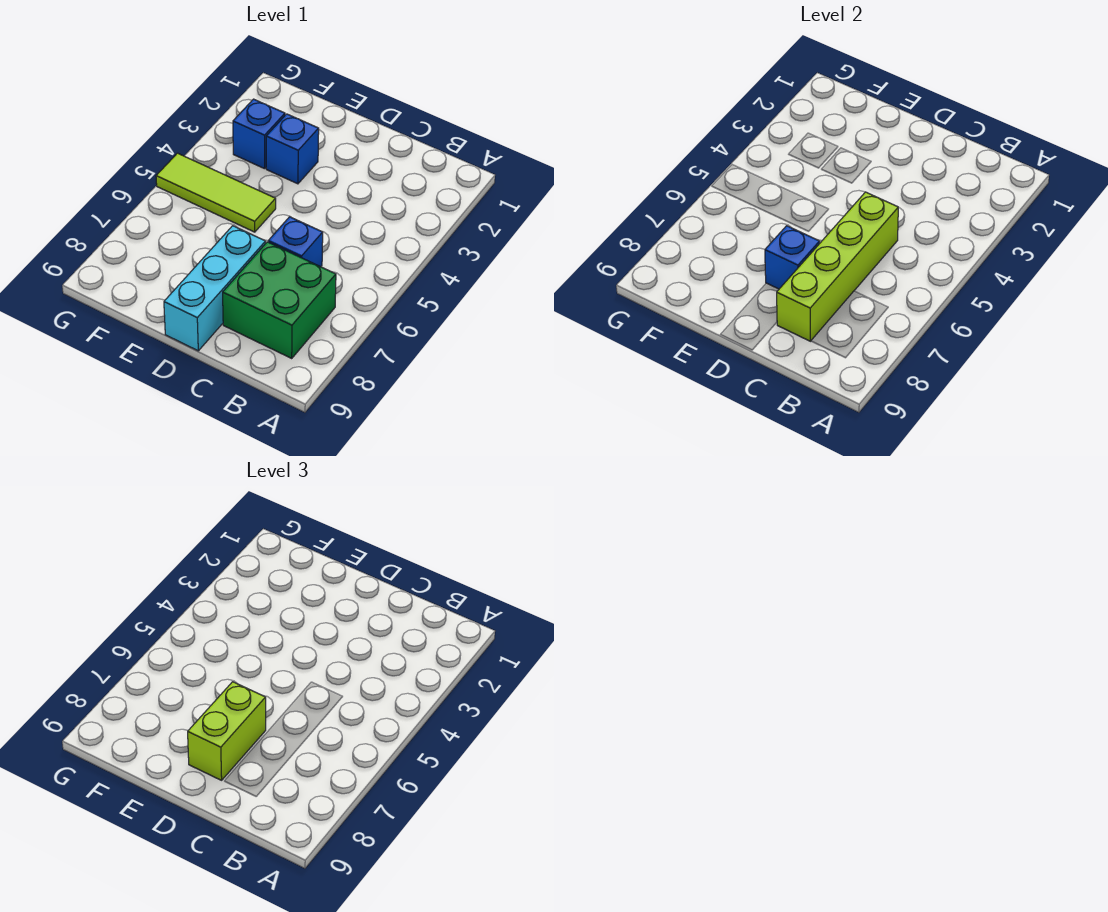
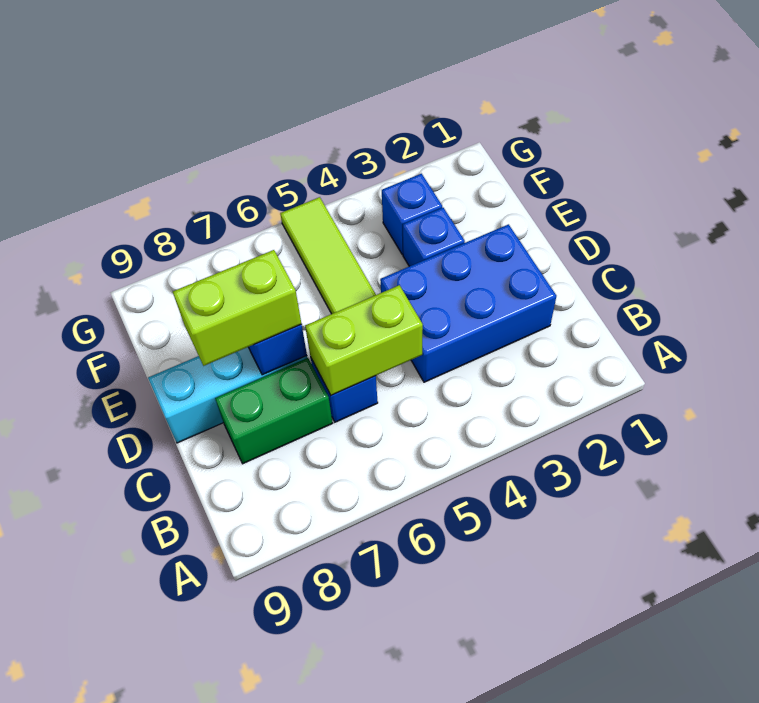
green 2x2 brick [223,242,336,358] -> green 1x2 brick [215,358,332,464]
none -> blue 2x3 brick [380,224,556,382]
lime 1x4 brick [777,192,898,341] -> lime 1x2 brick [305,285,423,395]

